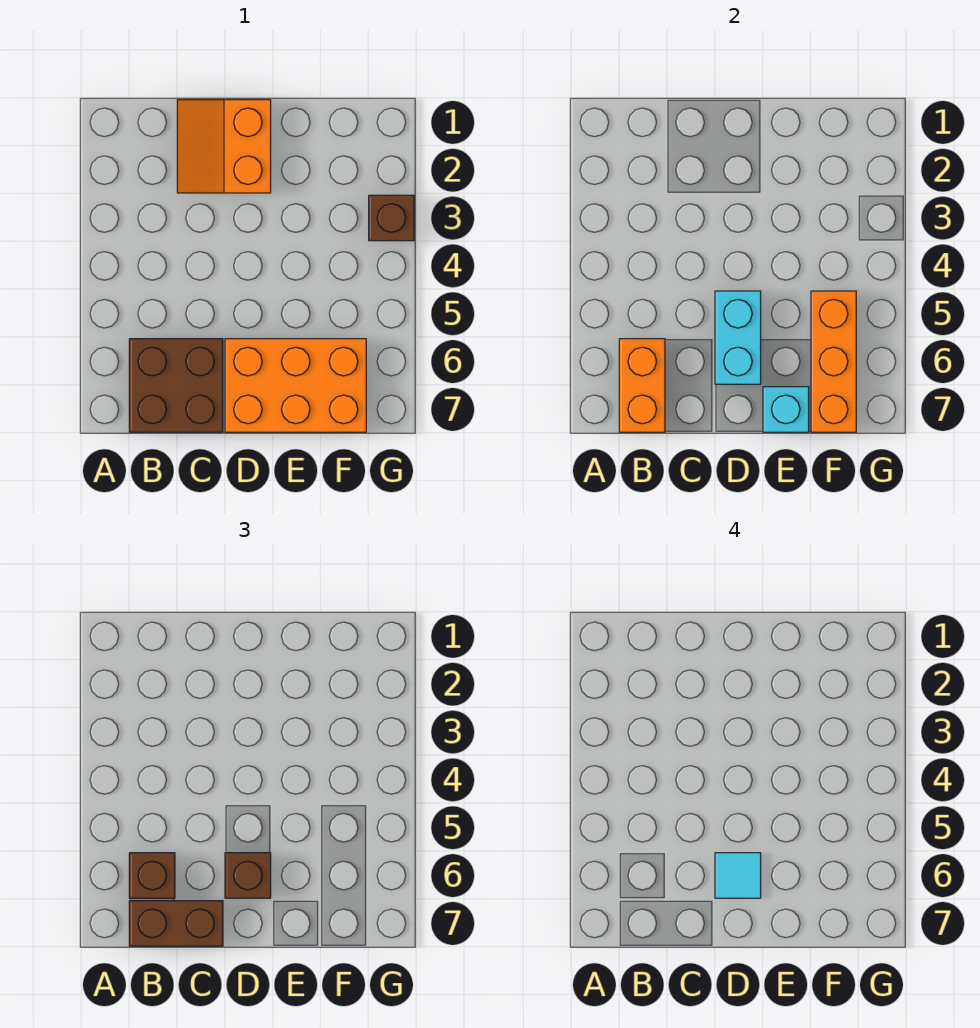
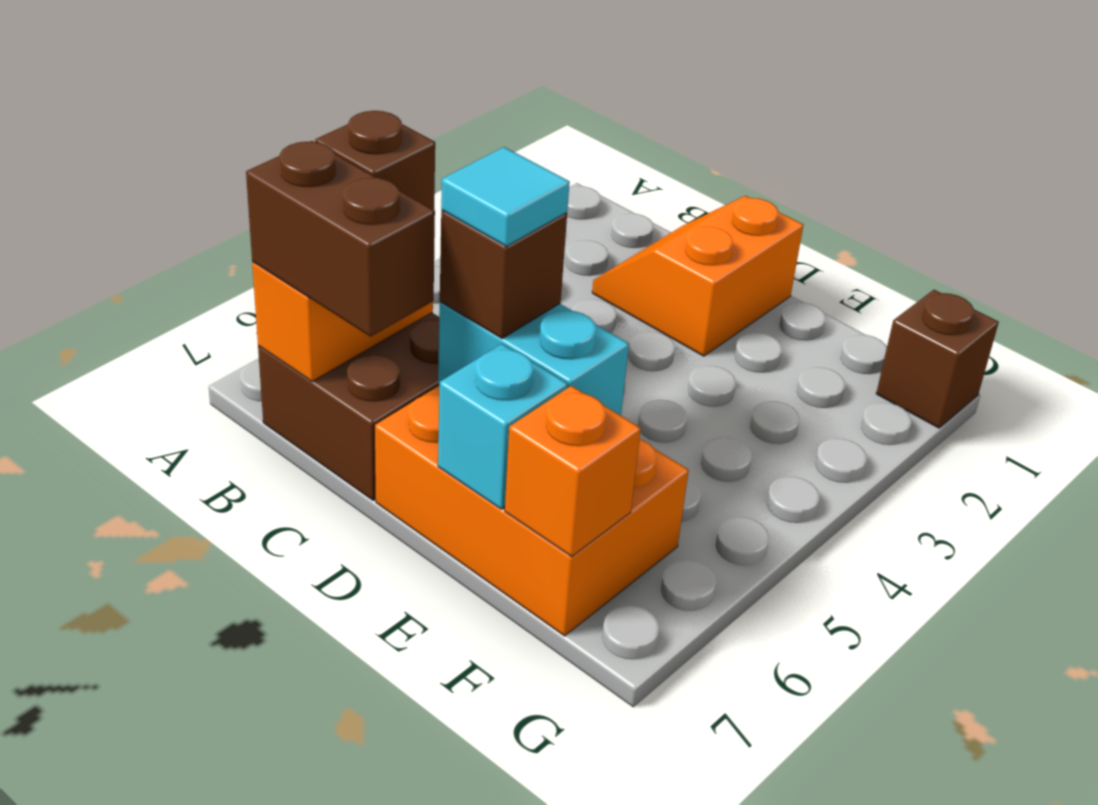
cyan 1x2 brick [715,291,761,384] -> cyan 1x2 brick turned to [438,302,629,415]
orange 1x3 brick [811,291,856,432] -> orange 1x1 brick [505,386,641,557]
brown 1x1 brick [369,195,414,241] -> brown 1x1 brick moved to [876,290,999,428]

